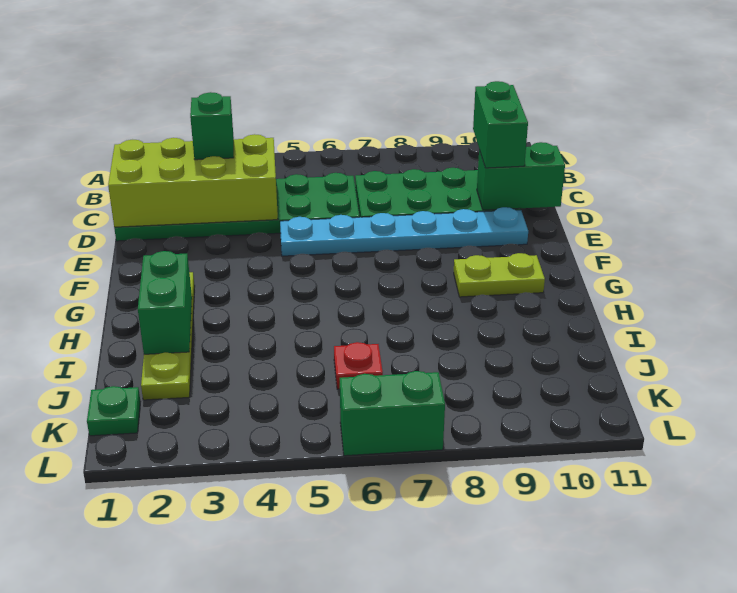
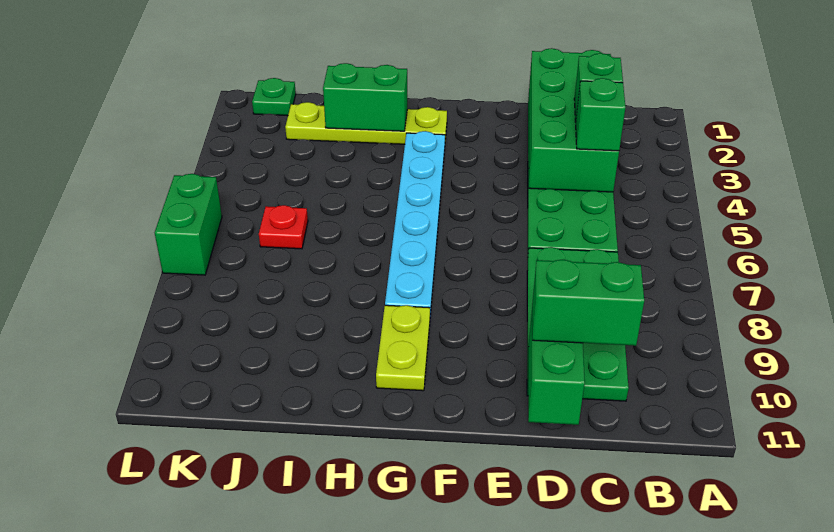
lime 2x4 brick [108,134,278,227] -> green 2x4 brick [529,48,619,192]
none -> green 1x1 brick [576,78,625,151]
cyan 1x6 plate [280,207,528,256] -> cyan 1x6 plate moved to [385,131,445,314]

